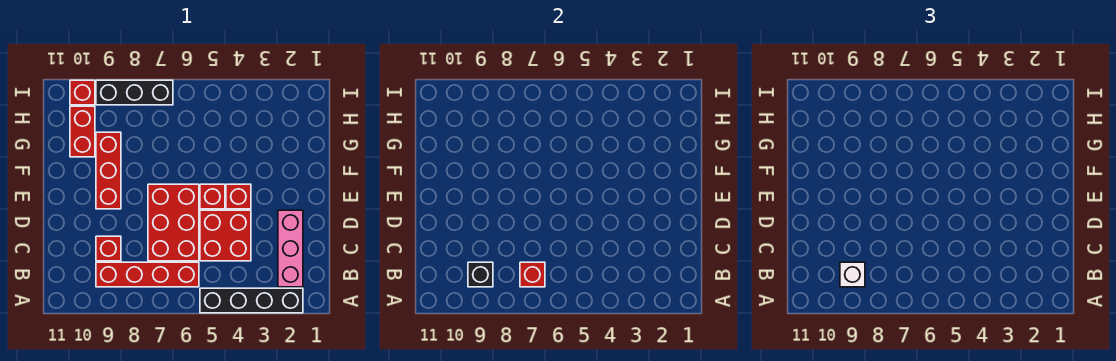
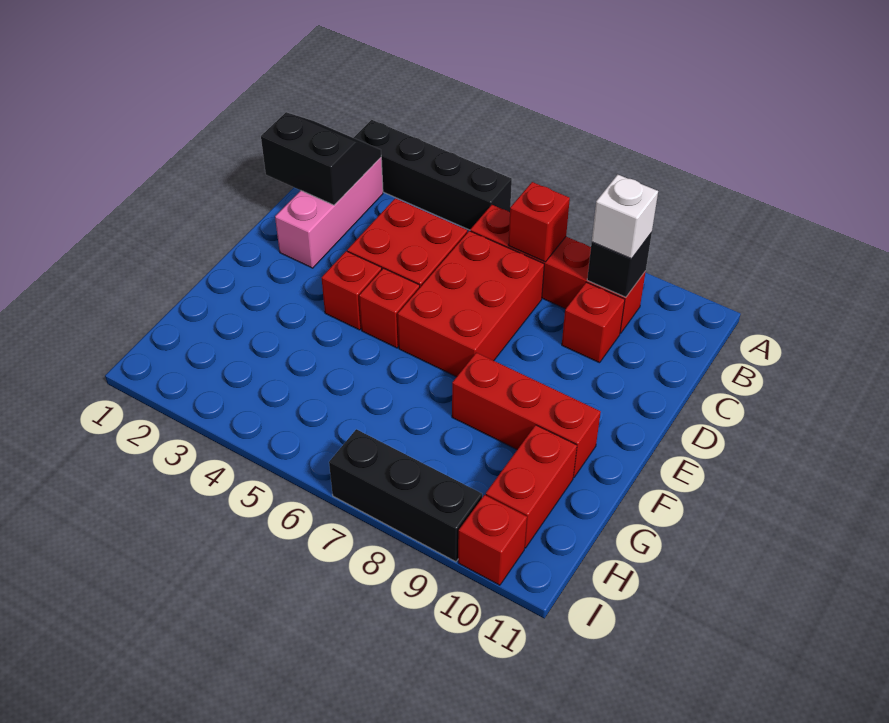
none -> black 2x2 slope [261,112,381,205]
red 1x3 brick [96,132,121,209] -> red 1x3 brick turned to [452,353,601,478]

